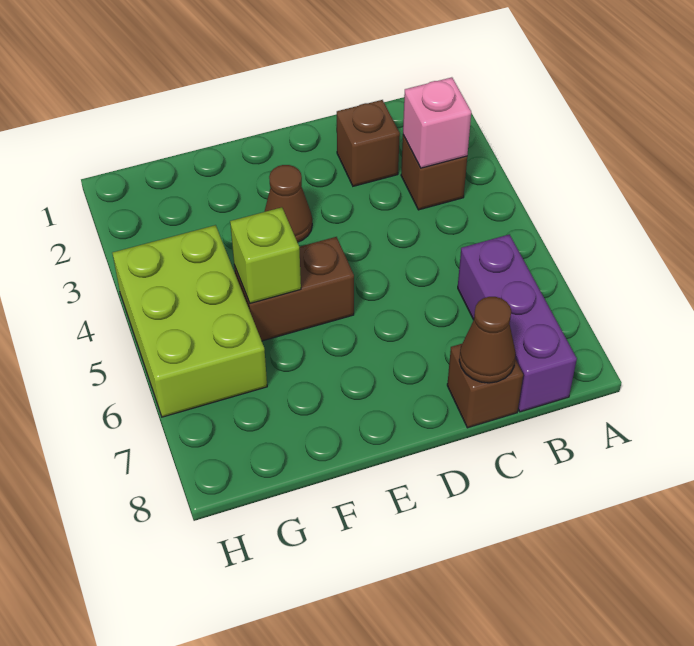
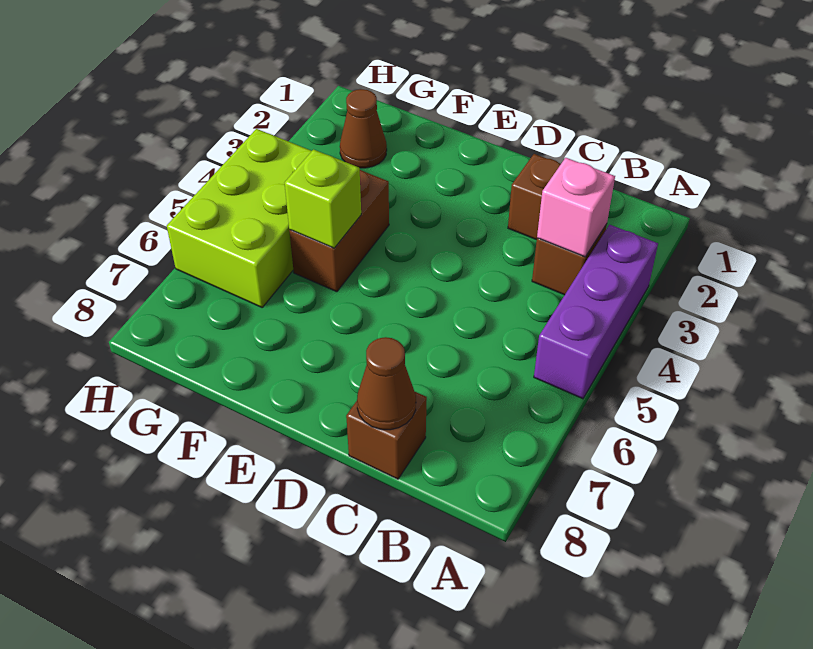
purple 1x3 brick [458,234,577,412] -> purple 1x3 brick moved to [534,225,658,399]
brown 1x1 cone [264,165,312,242] -> brown 1x1 cone moved to [340,89,387,168]
brown 1x2 brick [234,237,354,341] -> brown 1x2 brick turned to [289,170,389,292]

